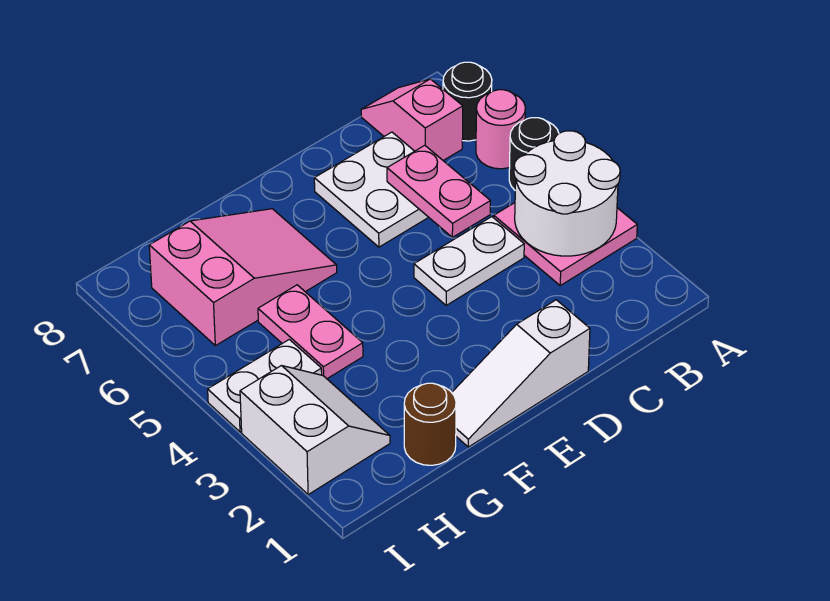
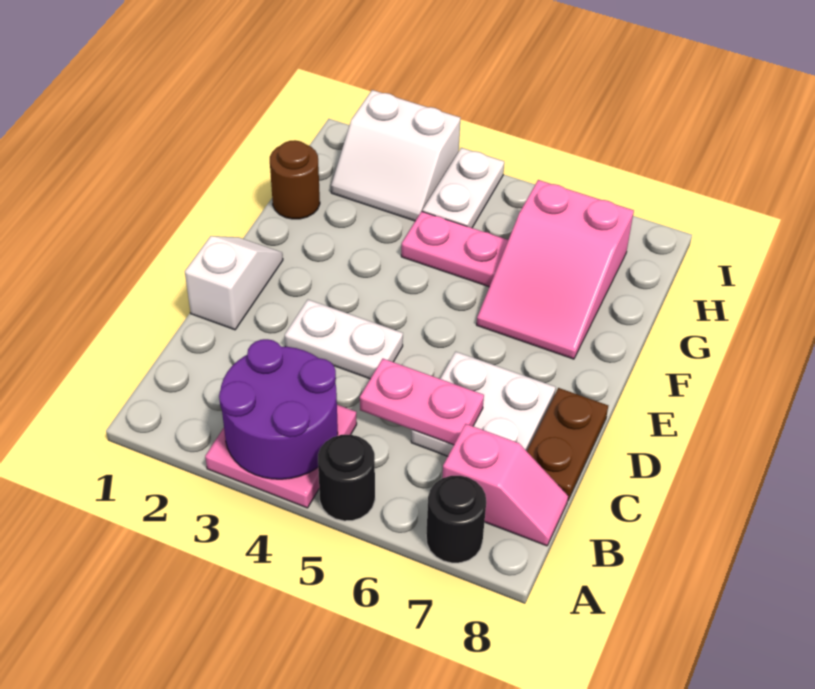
white 2x2 round brick [514,131,620,256] -> purple 2x2 round brick [219,339,338,479]
pink 1x1 round brick [476,90,525,169] -> none
white 1x2 plate [414,217,524,305] -> white 1x2 plate turned to [285,300,403,379]
none -> brown 1x2 plate [527,388,608,500]
white 1x3 slope [452,300,590,447] -> white 1x2 slope [185,236,283,330]

